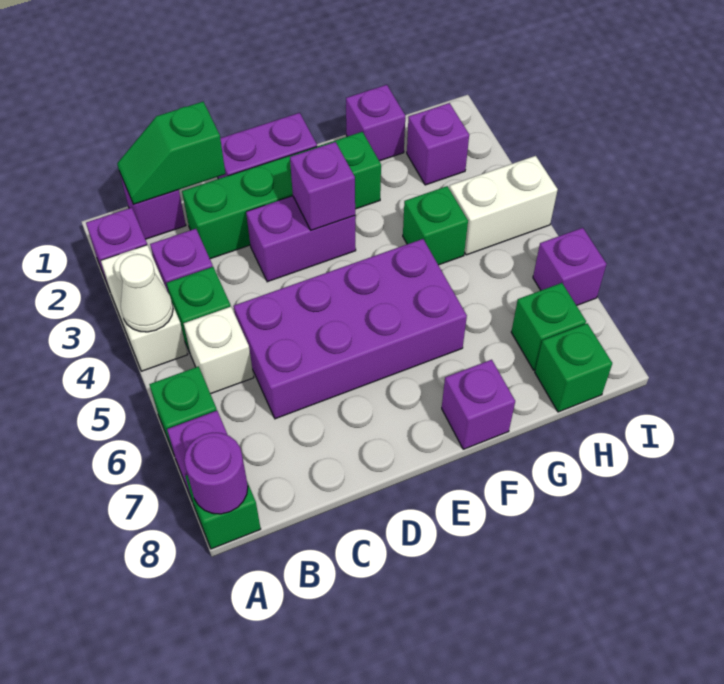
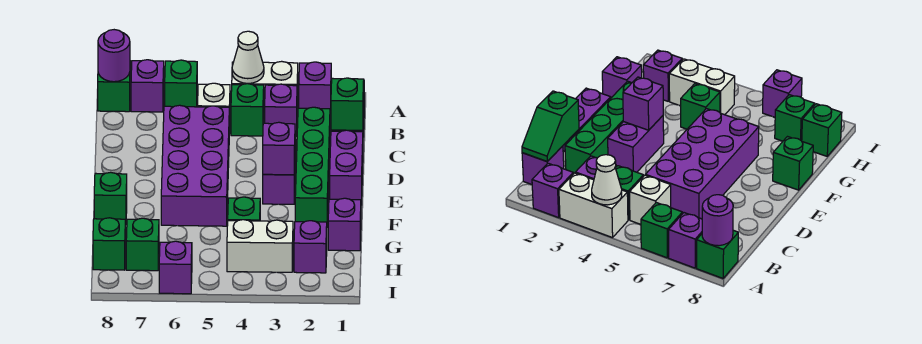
purple 1x1 brick [442,360,515,449] -> green 1x1 brick [94,172,127,225]
white 1x2 brick [449,156,558,255] -> white 1x2 brick turned to [227,220,293,272]

